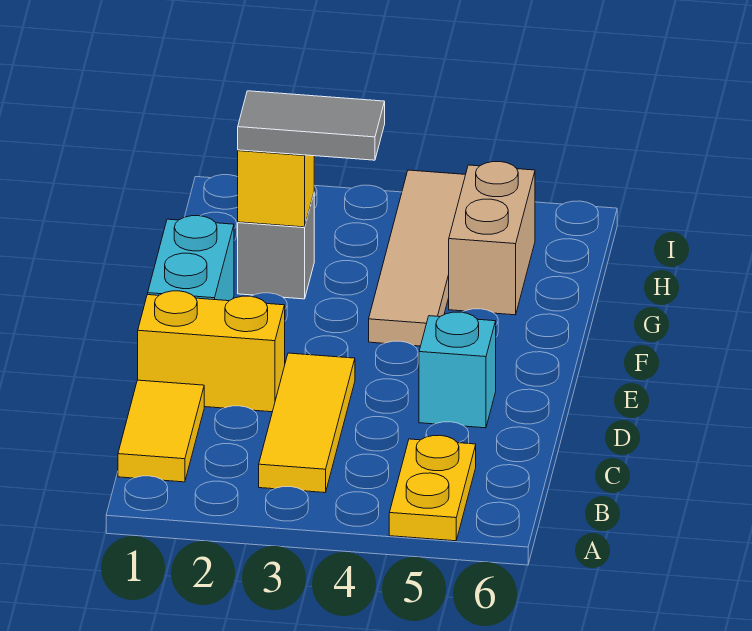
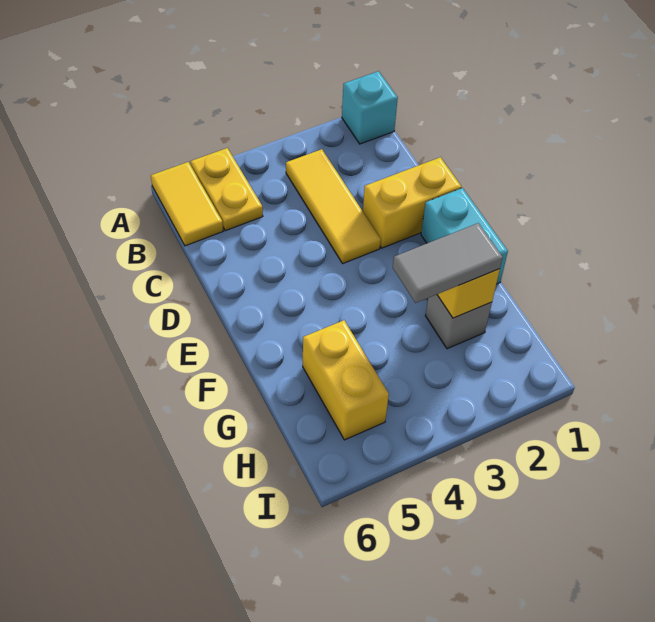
yellow 1x2 tile [118,380,204,482] -> yellow 1x2 tile moved to [151,162,223,246]
cyan 1x1 brick [419,312,496,428] -> cyan 1x1 brick moved to [342,71,398,144]
tan 1x4 tile [369,170,466,346] -> none
tan 1x2 brick [449,162,535,315] -> yellow 1x2 brick [303,320,389,440]

